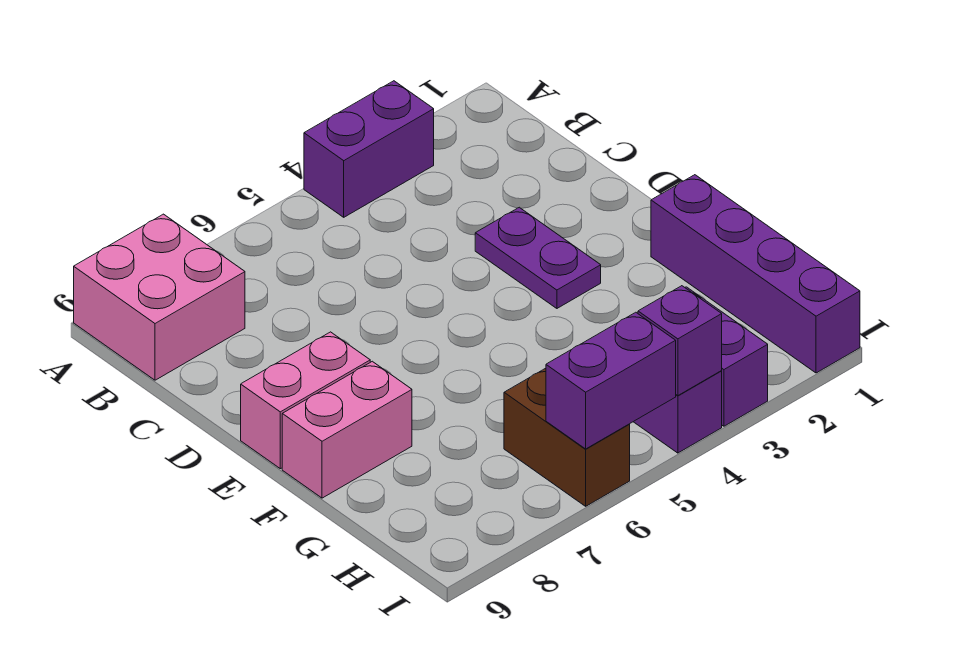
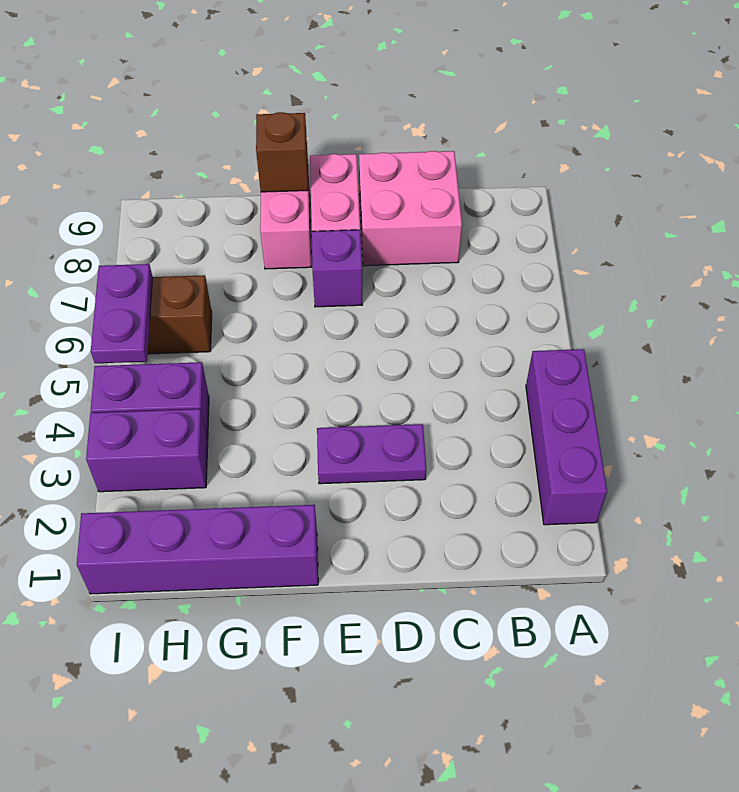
purple 1x2 brick [304,81,434,217] -> purple 1x3 brick [526,349,607,525]
pink 2x2 brick [74,214,245,380] -> pink 2x2 brick moved to [359,151,462,266]
none -> brown 1x1 brick [256,112,308,192]
purple 1x1 brick [638,286,722,396] -> purple 1x1 brick moved to [312,230,362,307]
purple 1x2 brick [546,312,676,449] -> purple 1x2 plate [91,264,152,363]

